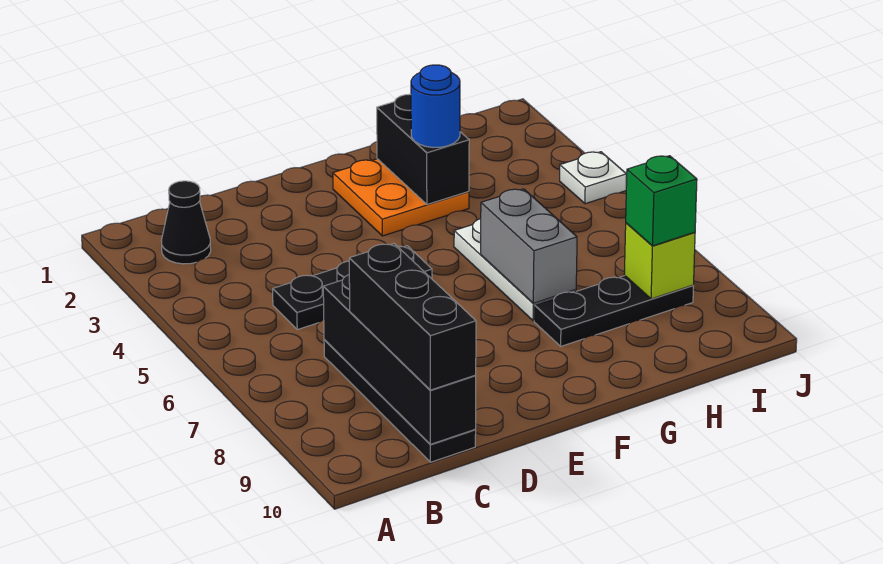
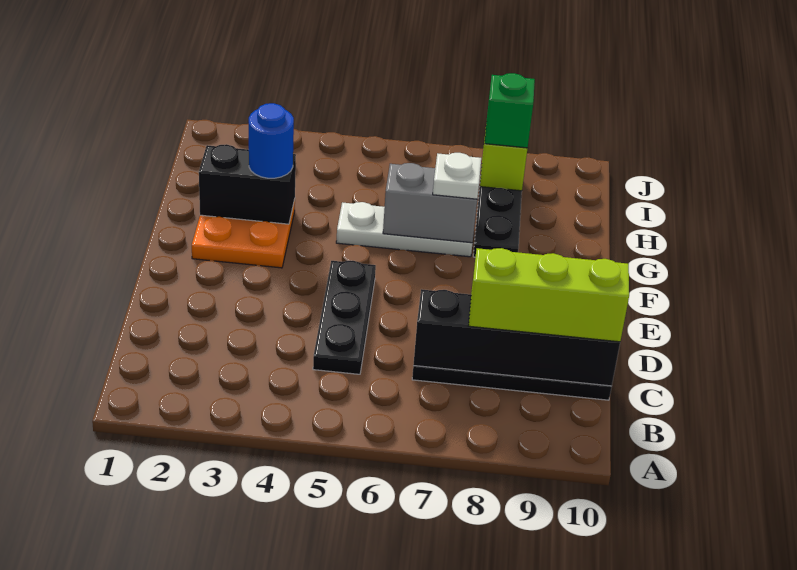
black 1x1 cone [161,181,211,264] -> none
black 1x3 brick [349,244,476,390] -> lime 1x3 brick [469,248,629,342]
white 1x1 plate [560,152,627,204] -> white 1x1 plate moved to [433,153,481,199]

